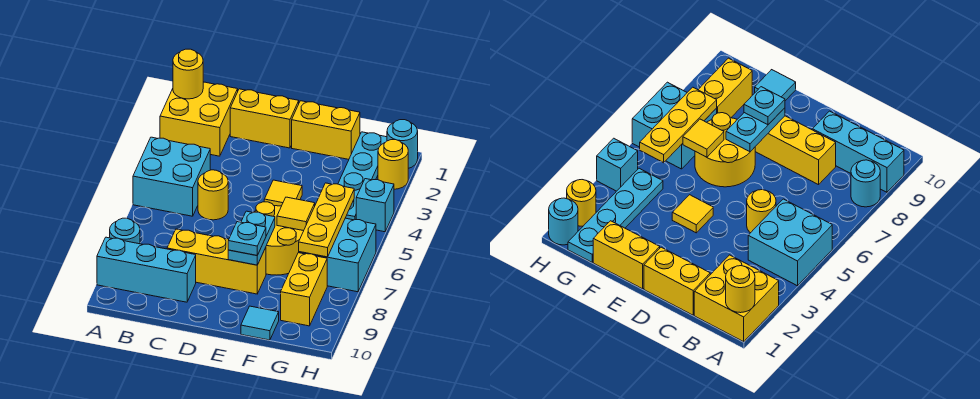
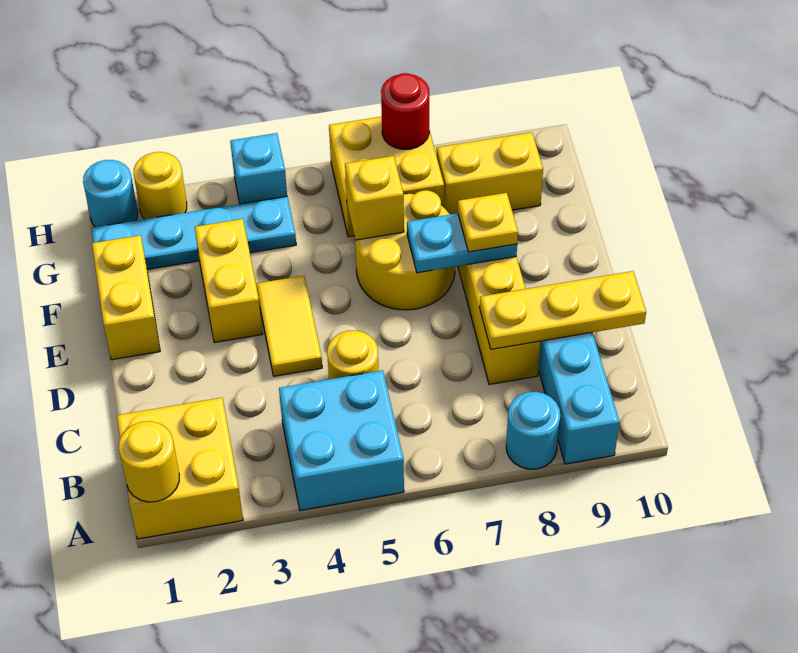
yellow 1x2 brick [230,89,299,148] -> yellow 1x2 brick moved to [195,219,263,343]
yellow 1x1 tile [264,180,302,206] -> yellow 1x2 tile [256,276,322,376]
cyan 1x1 plate [228,222,266,255] -> yellow 1x1 plate [458,193,518,252]
yellow 1x1 tile [277,197,315,231] -> yellow 1x1 brick [345,156,404,240]
cyan 1x1 tile [241,306,279,340] -> none
yellow 1x3 plate [299,183,354,257] -> yellow 1x3 plate moved to [480,271,646,349]
cyan 2x2 brick [299,218,376,292] -> yellow 2x2 brick [329,117,444,237]
none -> red 1x1 round brick [381,73,429,149]

